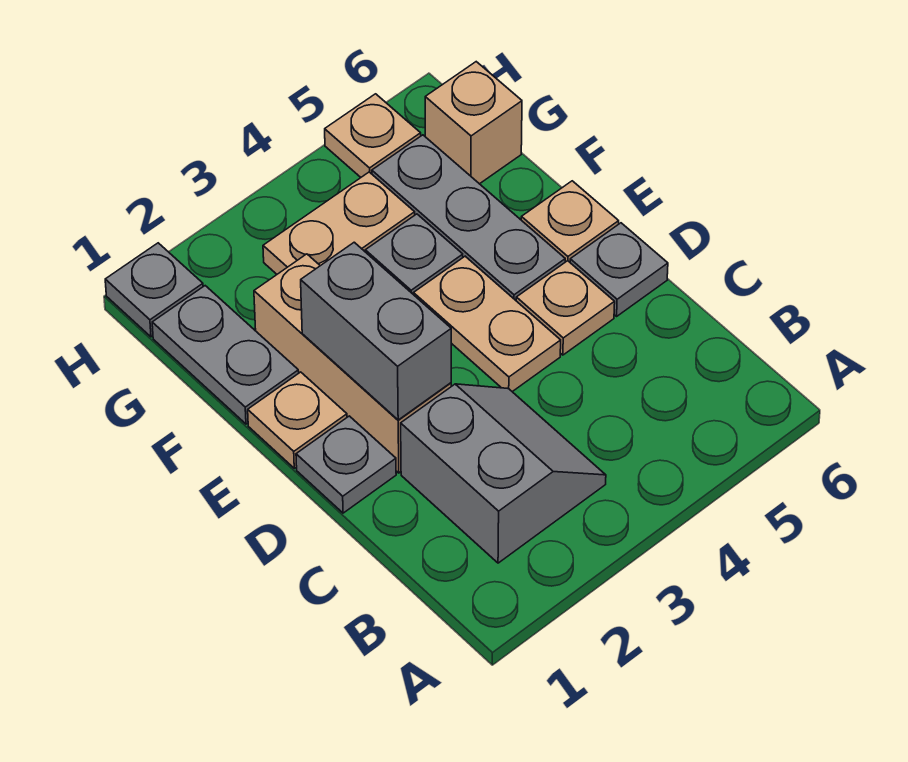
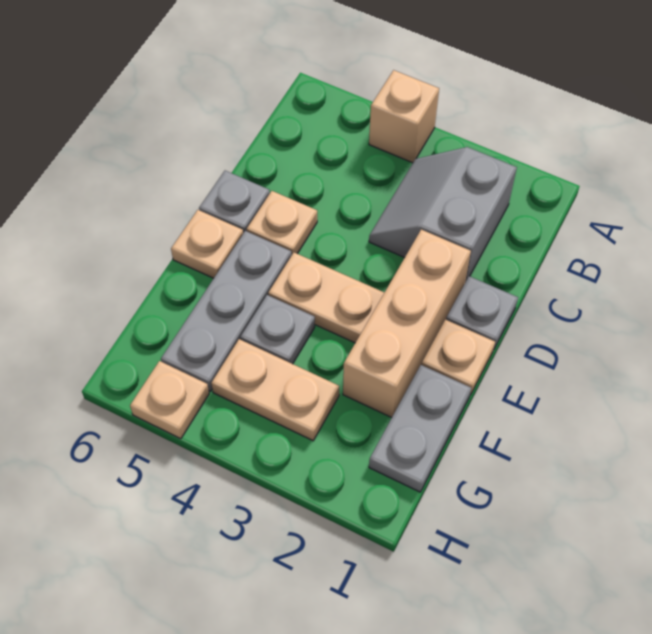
grey 1x2 brick [301,242,451,420] -> none
tan 1x2 plate [413,256,561,392] -> tan 1x2 plate turned to [268,253,384,343]
tan 1x1 brick [425,62,522,184] -> tan 1x1 brick moved to [369,70,439,163]
grey 1x1 plate [105,243,203,337] -> none

